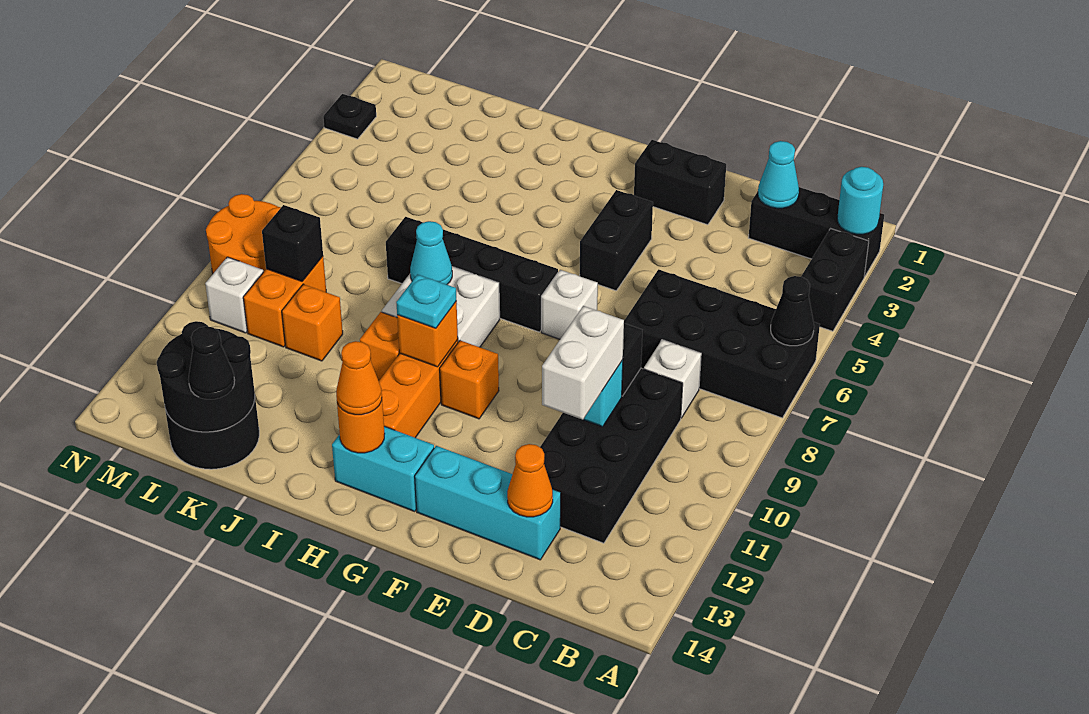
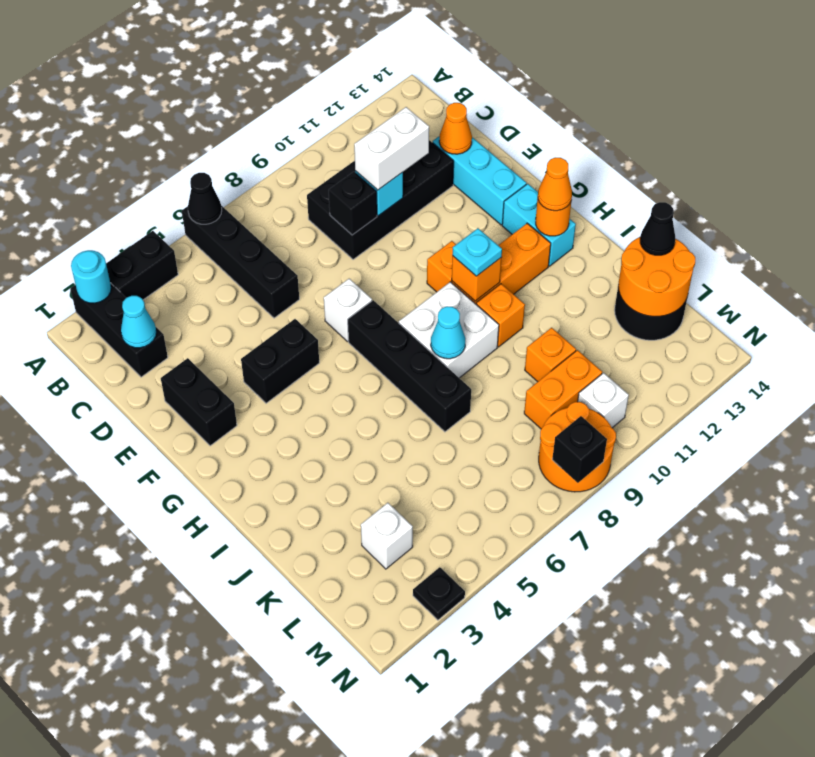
black 2x4 brick [624,269,820,418] -> black 1x4 brick [182,206,299,318]
white 1x1 brick [644,340,701,418] -> white 1x1 brick moved to [361,503,413,569]
black 2x2 round brick [157,321,255,432] -> orange 2x2 round brick [618,237,695,317]
black 1x1 brick [262,205,323,281] -> black 1x1 brick moved to [552,416,607,483]

